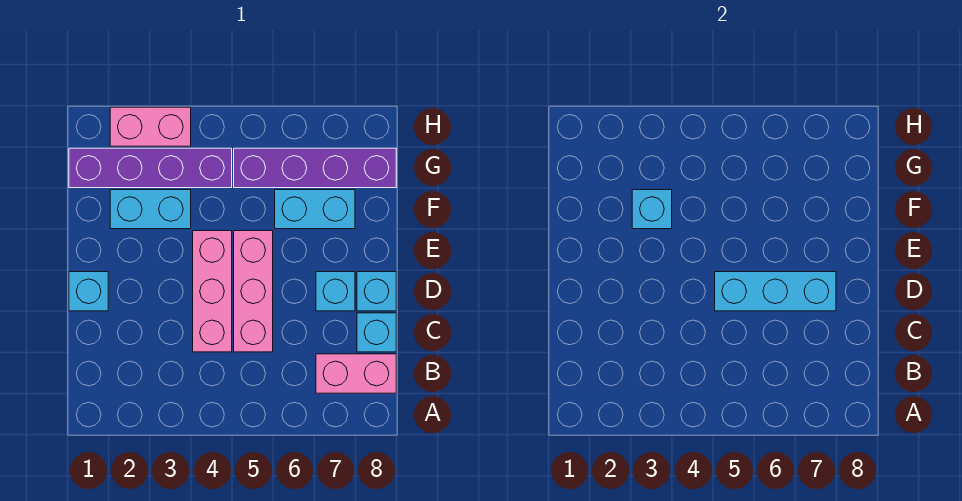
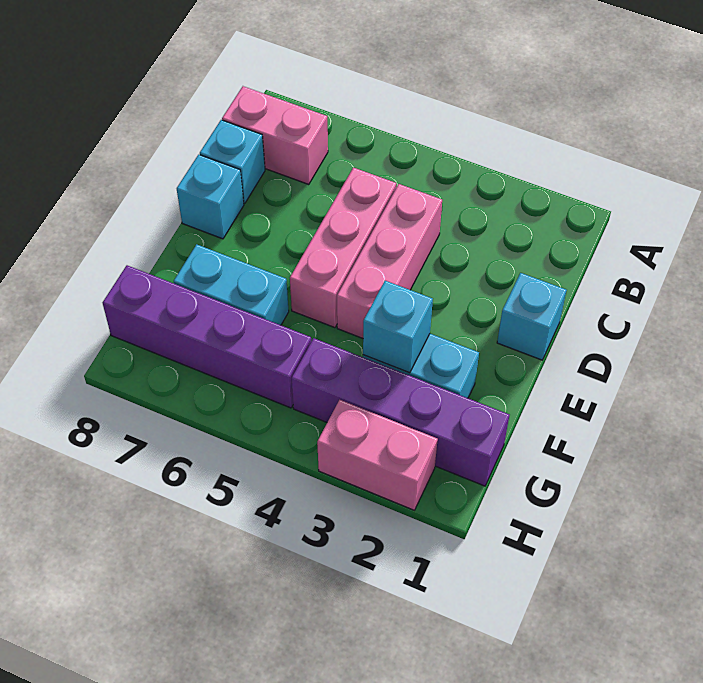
cyan 1x3 brick [715,272,836,311] -> none
cyan 1x1 brick [316,272,355,311] -> none

